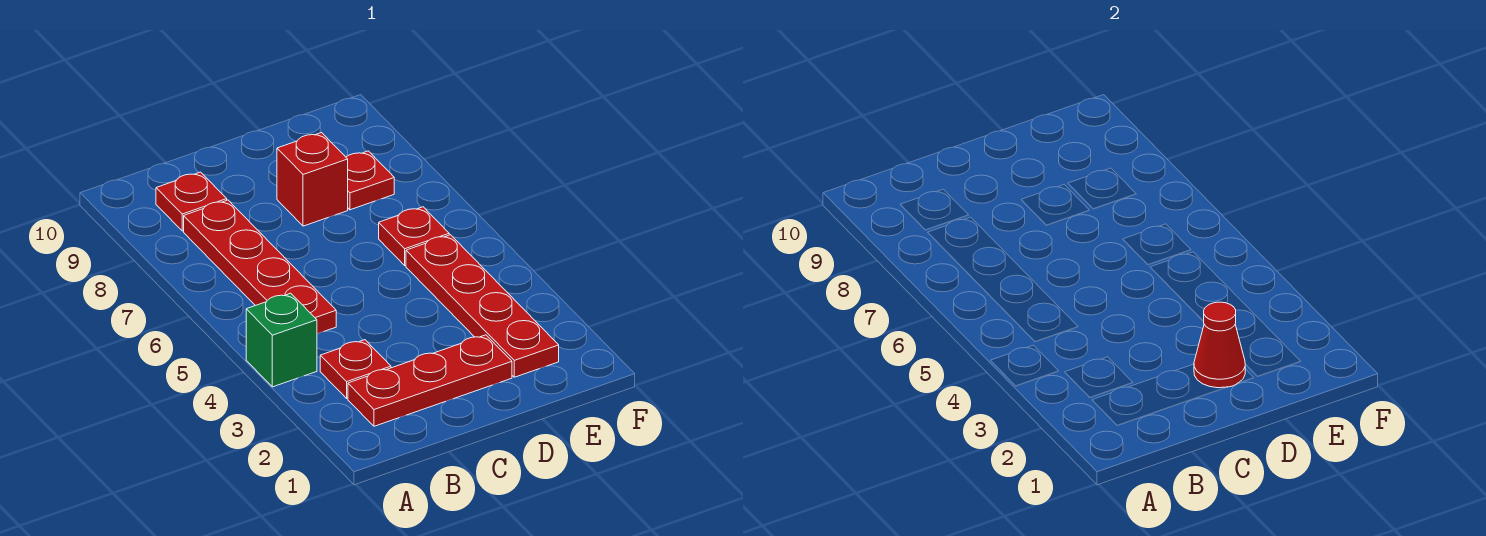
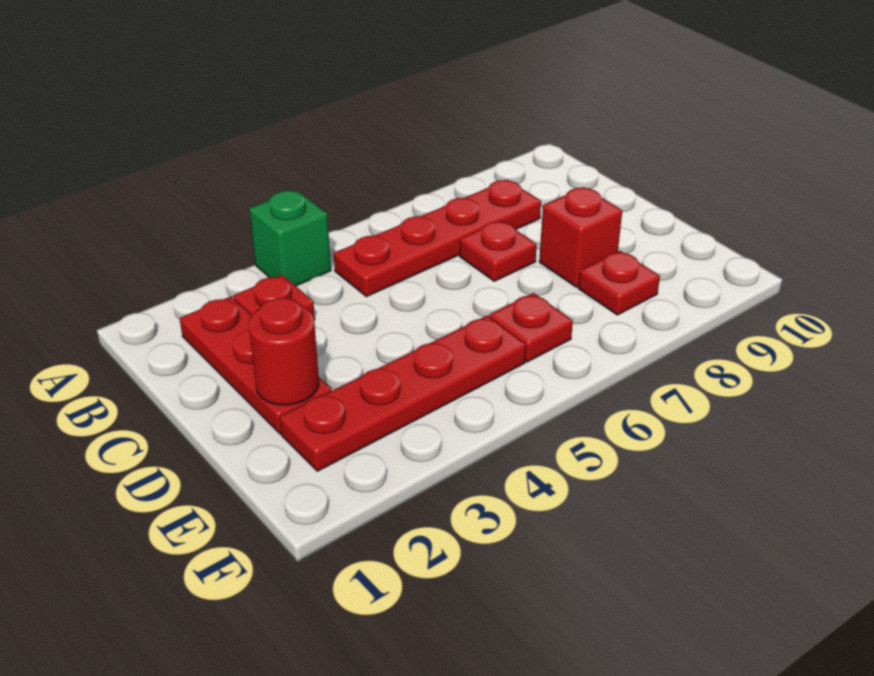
red 1x1 plate [156,172,227,231] -> red 1x1 plate moved to [460,220,537,281]
red 1x1 cone [1194,302,1245,388] -> red 1x1 round brick [248,298,319,405]

